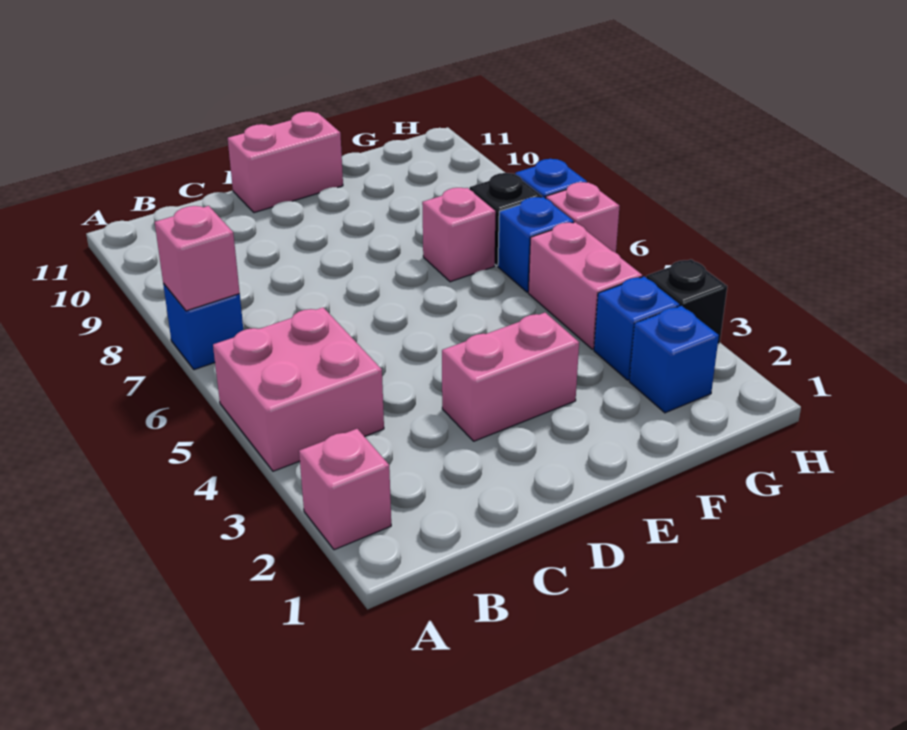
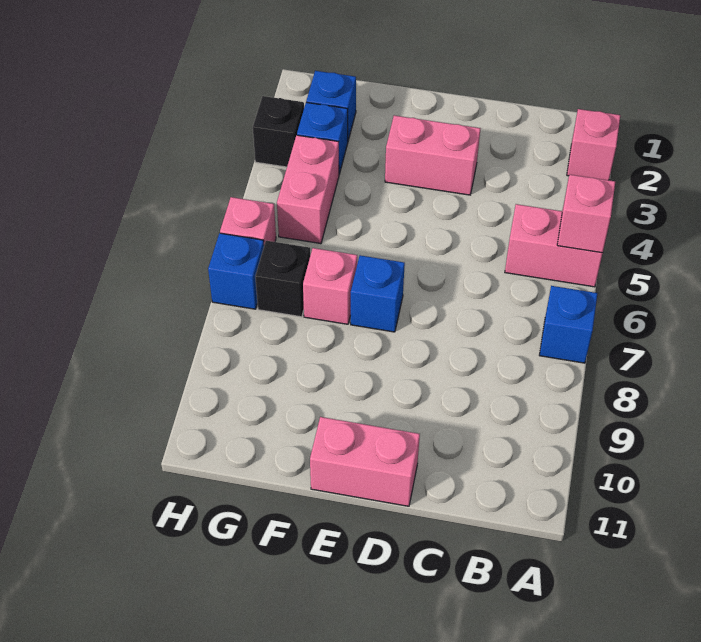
pink 2x2 brick [213,307,384,471] -> pink 1x2 brick [505,204,603,287]
pink 1x1 brick [155,206,240,311] -> pink 1x1 brick moved to [557,174,615,253]
blue 1x1 brick [498,197,574,292] -> blue 1x1 brick moved to [351,255,405,332]

